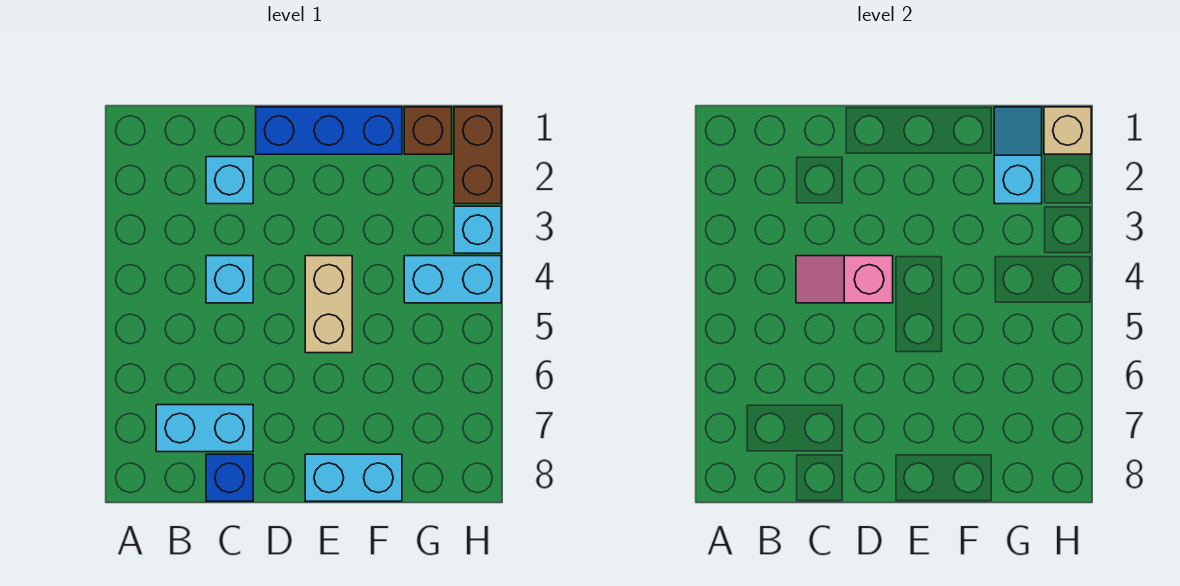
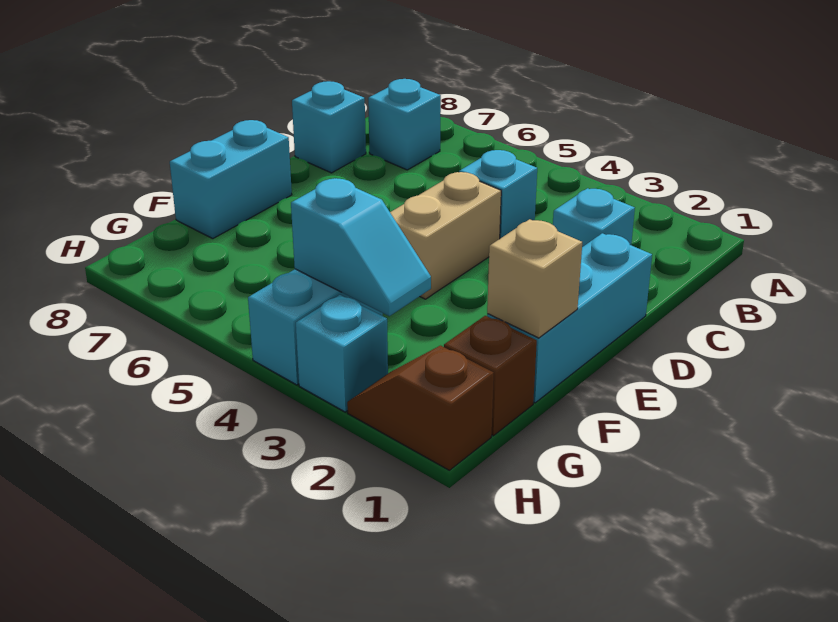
cyan 1x2 brick [156,405,253,452] -> cyan 1x1 brick [368,79,441,170]
pink 1x2 slope [796,256,893,303] -> none
blue 1x1 brick [206,454,253,501] -> cyan 1x1 brick [292,81,366,173]
blue 1x3 brick [256,107,402,154] -> cyan 1x3 brick [487,233,652,403]
tan 1x2 brick [305,256,352,353] -> tan 1x2 brick turned to [390,172,501,299]
cyan 1x2 slope [994,107,1042,204] -> cyan 1x2 slope moved to [291,178,431,316]
brown 1x2 brick [454,107,501,204] -> brown 1x2 slope [347,346,494,470]
tan 1x1 brick [1044,107,1091,154] -> tan 1x1 brick moved to [487,219,582,338]

